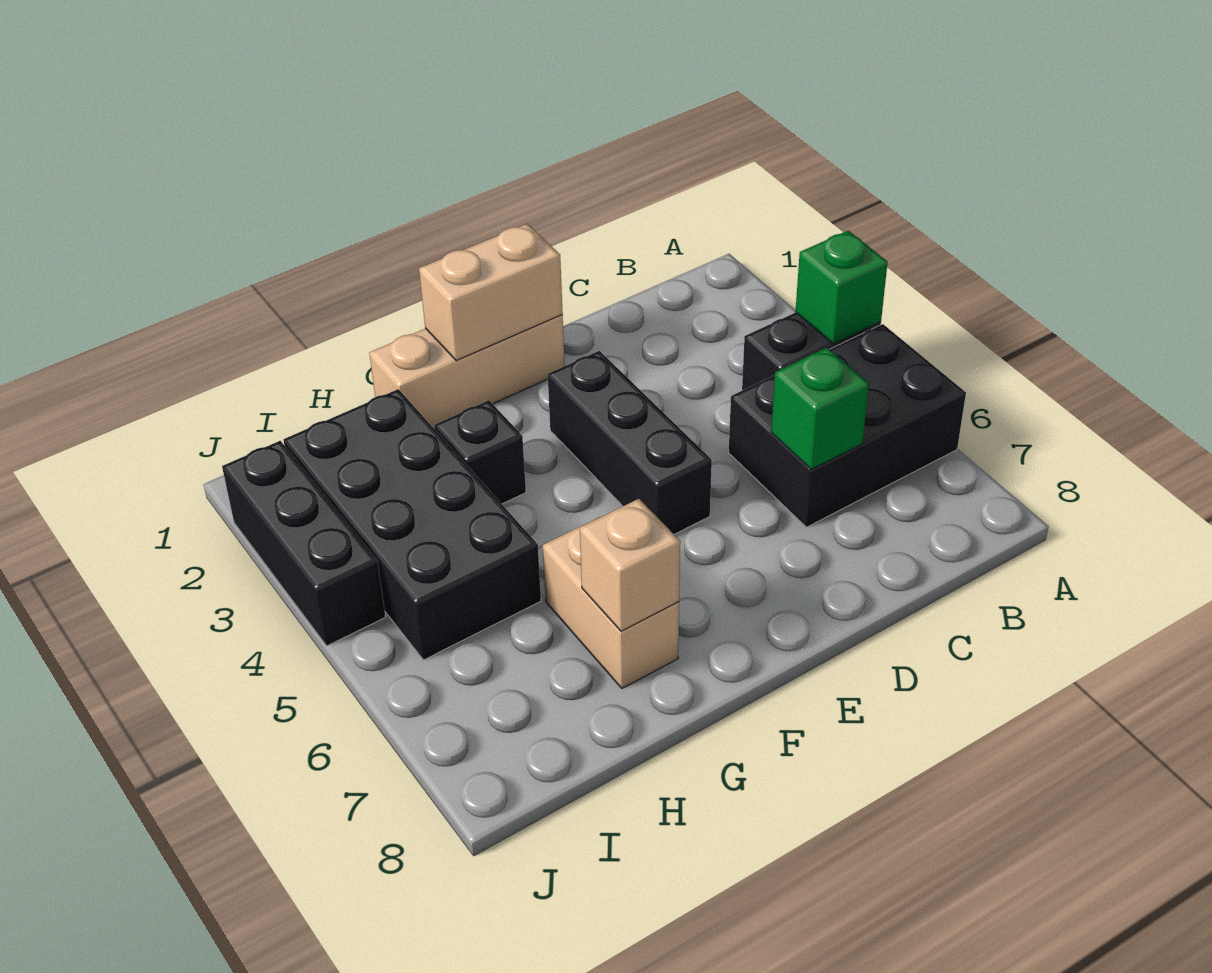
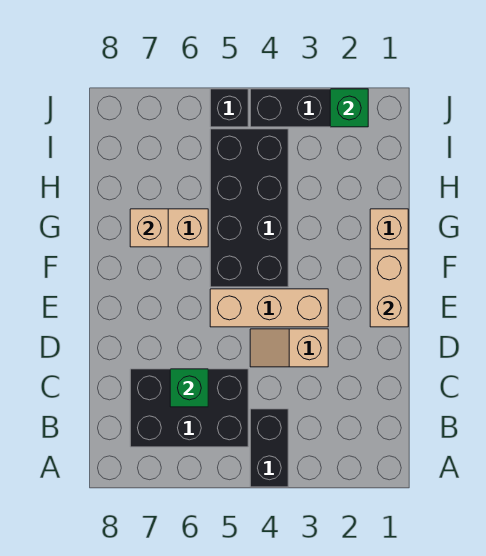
green 1x1 brick [796,231,888,344] -> green 1x1 brick moved to [330,89,368,127]
black 2x3 brick [729,324,966,527] -> black 2x3 brick turned to [130,369,248,447]
none -> tan 1x2 slope [250,329,328,367]
black 1x3 brick [548,351,712,534] -> tan 1x3 brick [210,289,328,327]
black 1x1 brick [434,400,526,504] -> black 1x1 brick moved to [210,89,248,127]
black 2x4 brick [283,389,541,660] -> black 2x4 brick turned to [210,129,288,287]

